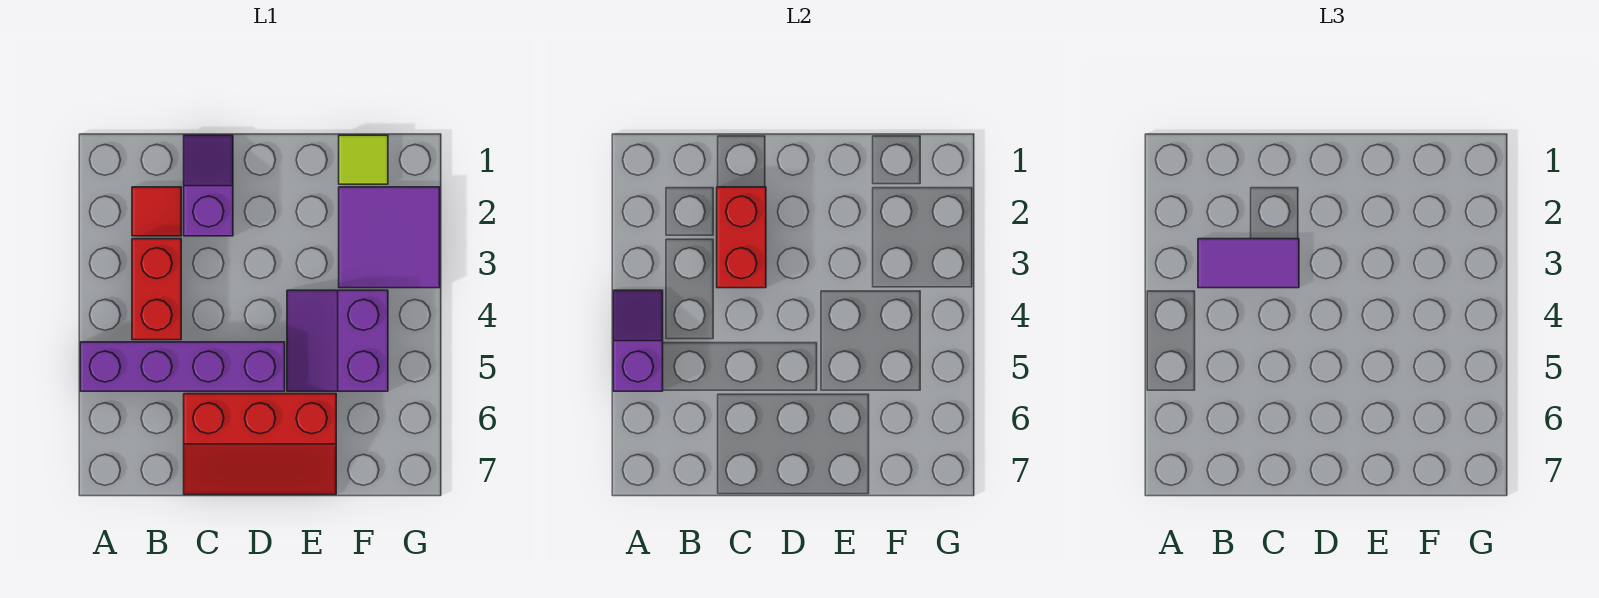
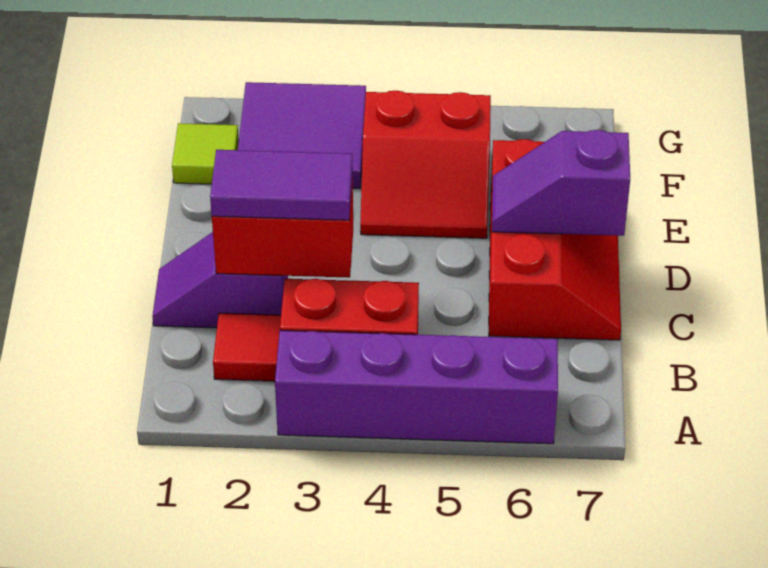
purple 1x2 slope [613,290,663,391] -> purple 1x2 slope moved to [492,130,630,236]
purple 1x4 brick [80,342,285,391] -> purple 1x4 brick turned to [275,330,558,444]
purple 1x2 tile [1198,239,1299,288] -> purple 1x2 tile turned to [210,150,353,220]
purple 2x2 slope [287,290,388,391] -> red 2x2 slope [360,91,491,238]

